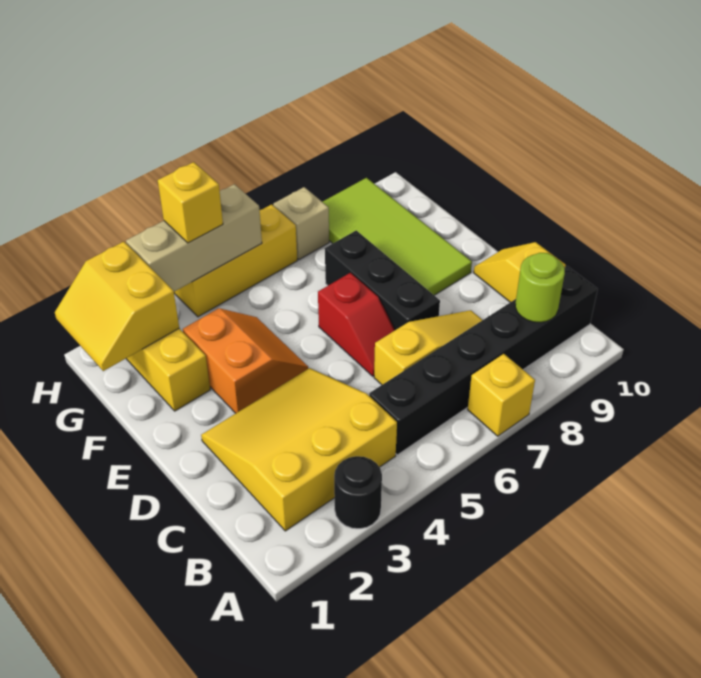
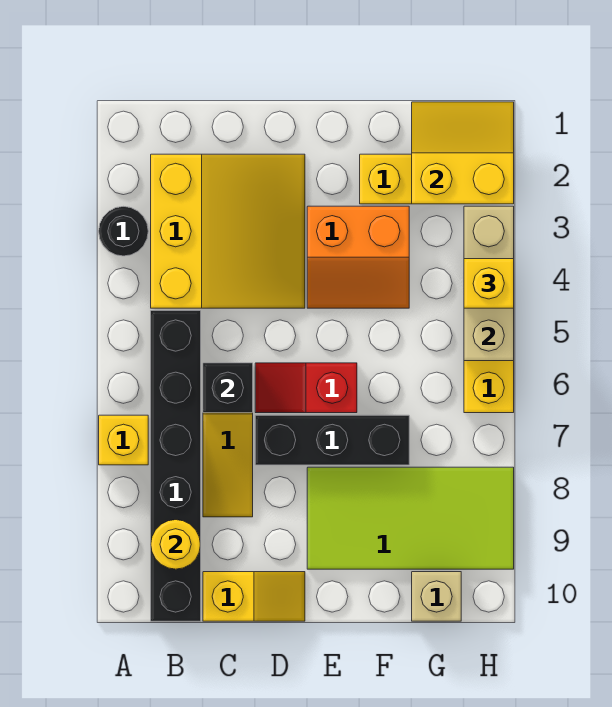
lime 1x1 round brick [515,253,565,322] -> yellow 1x1 round brick [151,520,200,569]
none -> black 1x1 brick [203,363,253,413]
tan 1x1 brick [273,187,329,260] -> tan 1x1 brick moved to [412,572,461,621]

